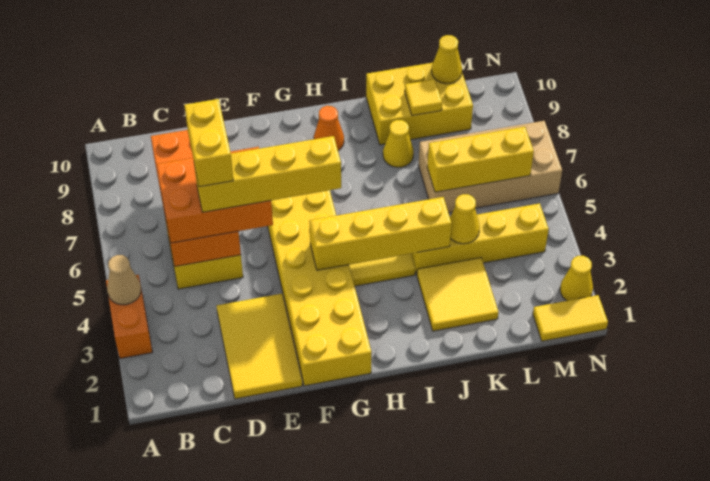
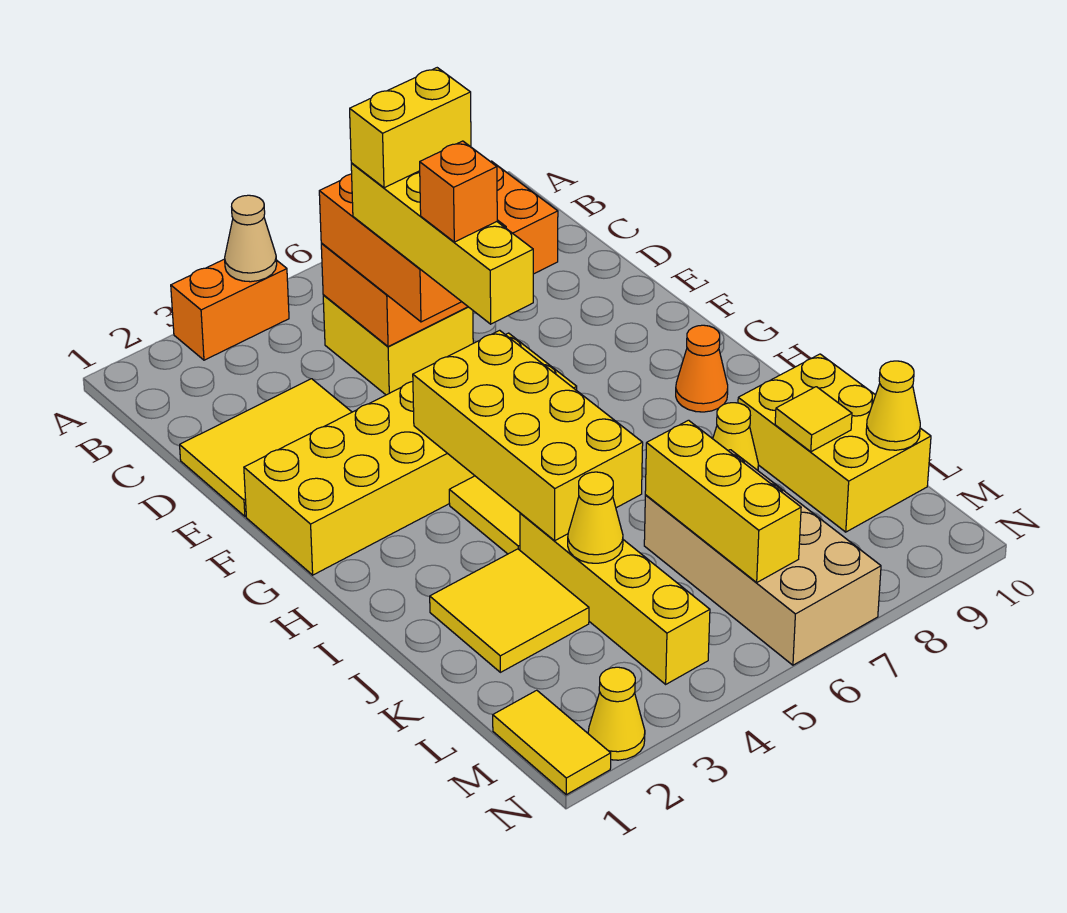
none -> orange 1x1 brick [420,141,497,242]
yellow 1x4 brick [309,197,452,270] -> yellow 2x4 brick [413,330,643,541]

